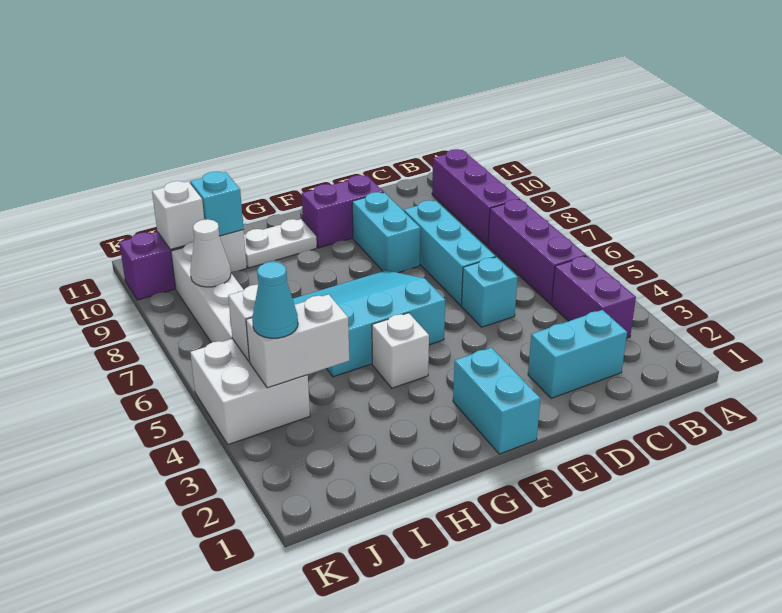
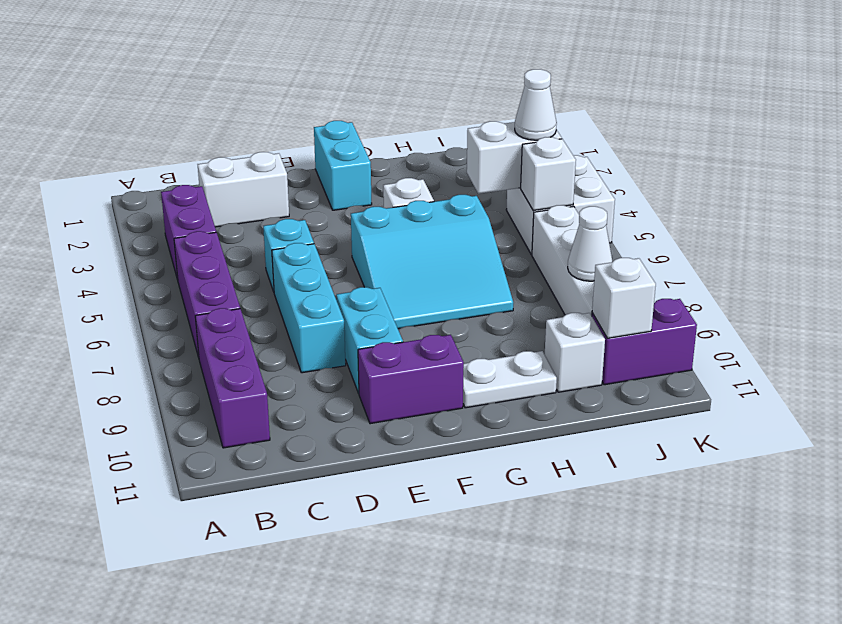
cyan 1x2 brick [528,310,627,398] -> white 1x2 brick [198,152,289,227]
cyan 1x1 brick [190,171,244,236] -> none
cyan 1x1 cone [252,262,298,338] -> white 1x1 cone [515,69,557,140]

